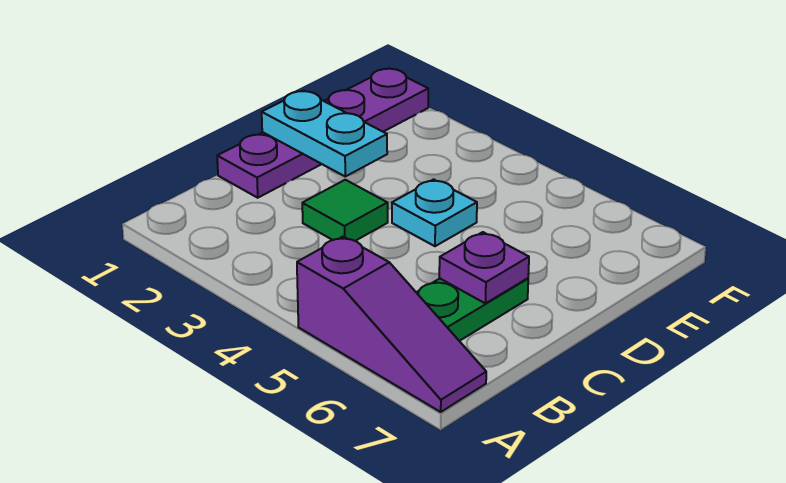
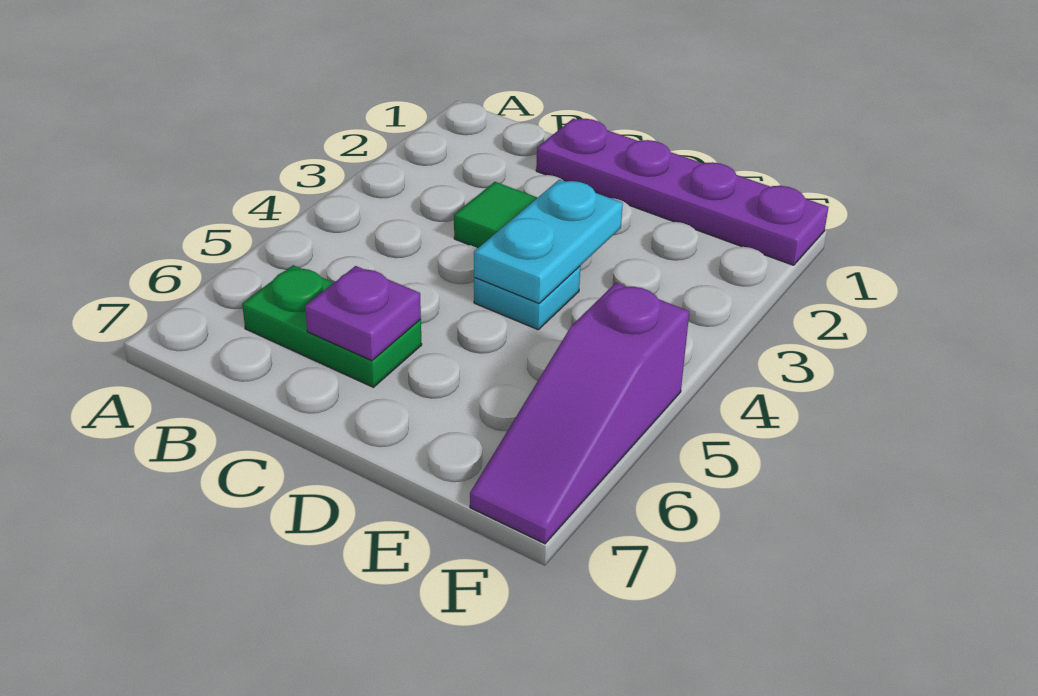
purple 1x3 slope [297,237,486,412] -> purple 1x3 slope moved to [470,283,689,544]
cyan 1x2 plate [262,91,387,176] -> cyan 1x2 plate moved to [474,180,623,303]

